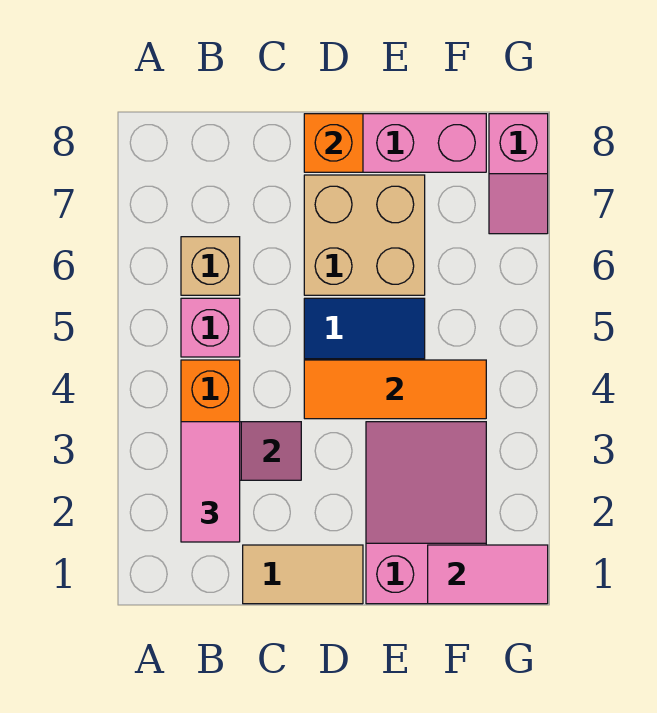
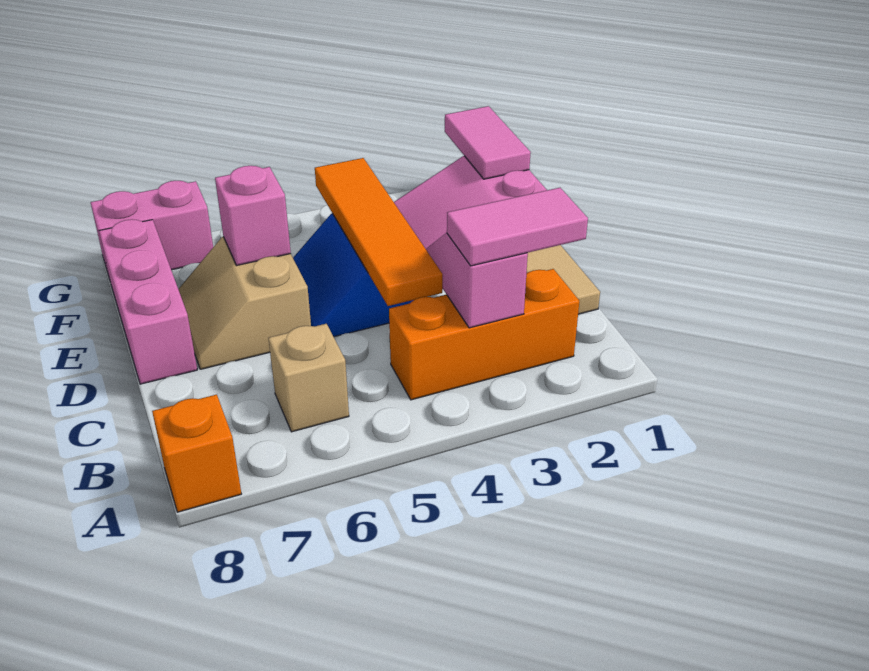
pink 1x1 brick [181,298,240,357] -> pink 1x1 brick moved to [215,166,291,265]
orange 1x3 tile [304,360,486,419] -> orange 1x4 tile [315,158,443,306]
tan 2x2 brick [304,175,425,295] -> tan 2x2 slope [178,237,311,369]
orange 1x1 brick [304,114,363,172] -> orange 1x1 brick moved to [152,395,241,512]
pink 1x2 slope [489,114,548,234] -> pink 1x2 brick [91,181,213,279]

